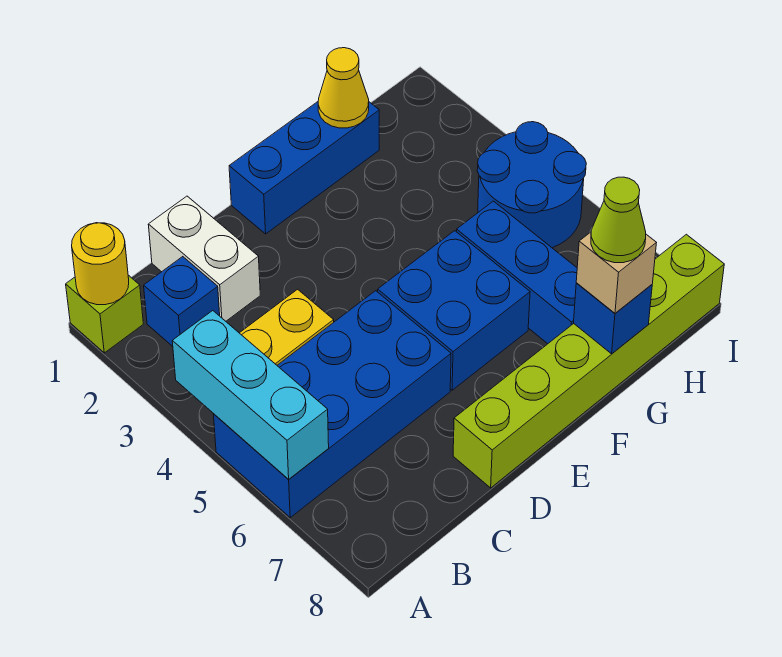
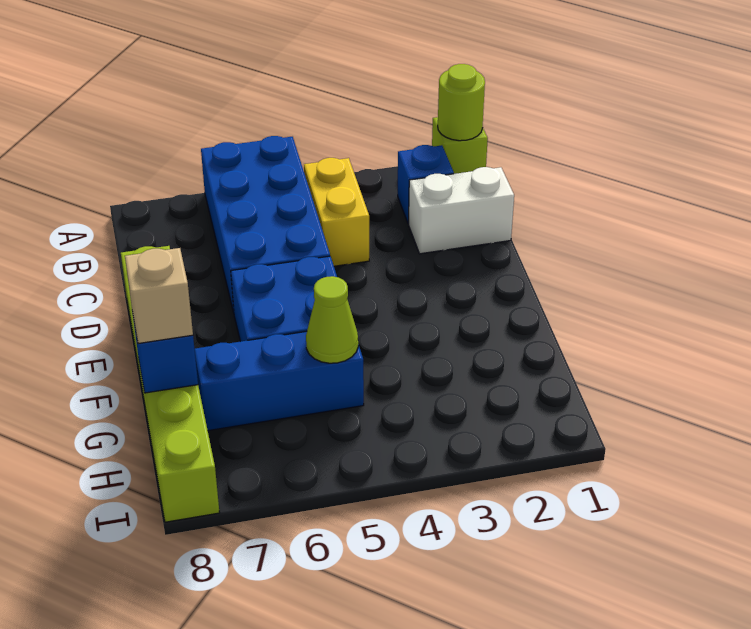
yellow 1x1 round brick [72,223,129,305] -> lime 1x1 round brick [438,64,485,141]
cyan 1x3 brick [172,311,329,479] -> none
blue 1x3 brick [229,102,379,234] -> none
yellow 1x1 cone [318,48,369,128] -> none
lime 1x1 cone [591,177,646,263] -> lime 1x1 cone moved to [306,276,358,363]
blue 2x2 round brick [477,122,586,248] -> none

